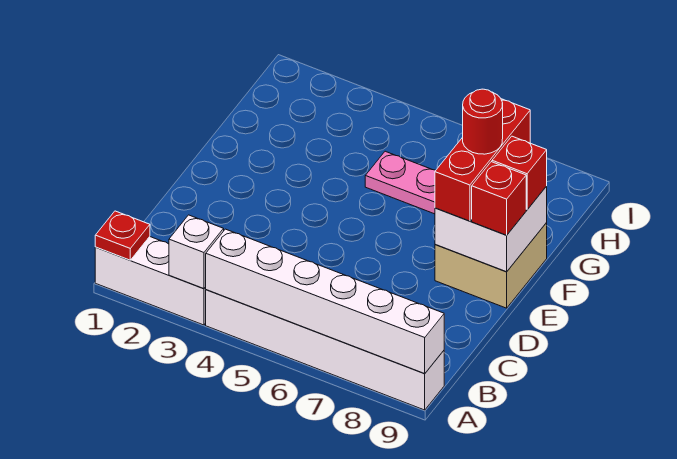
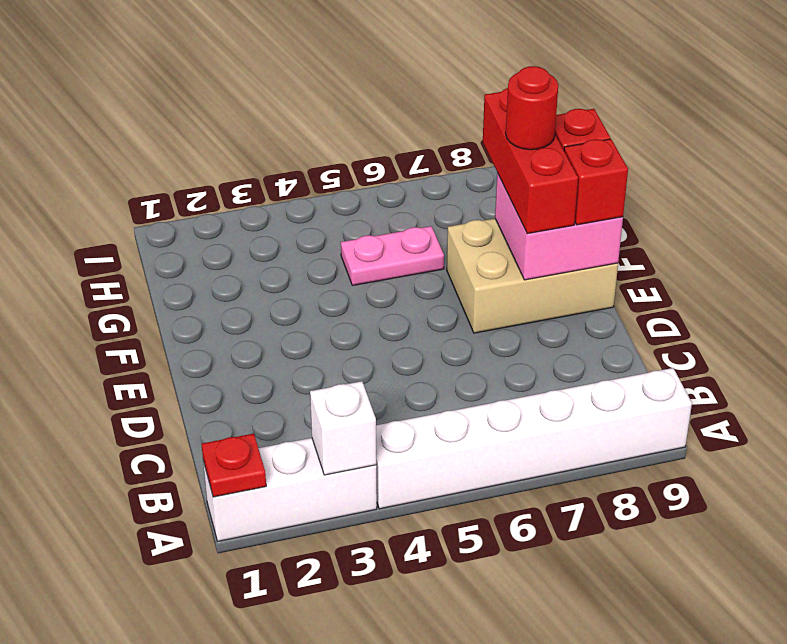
white 1x6 brick [206,229,444,373] -> none
tan 2x2 brick [435,223,547,308] -> tan 2x3 brick [447,218,618,333]
white 2x2 brick [435,186,547,272] -> pink 2x2 brick [495,173,623,280]

